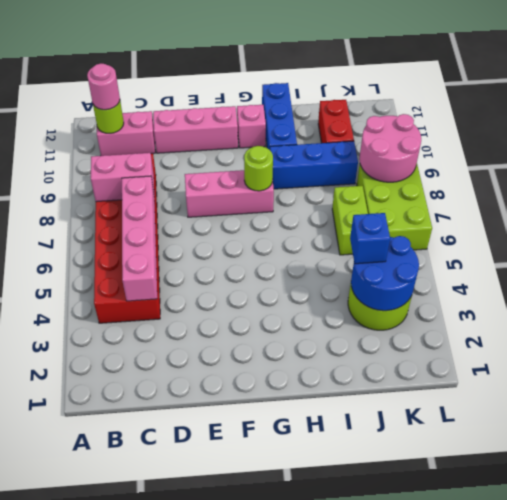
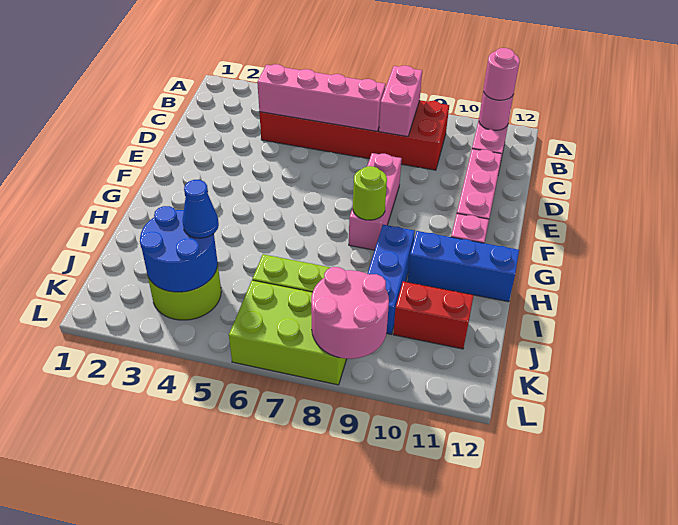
lime 1x1 round brick [93,101,124,134] -> pink 1x1 round brick [479,89,513,130]
blue 1x1 brick [350,213,390,264] -> blue 1x1 cone [183,180,219,238]

